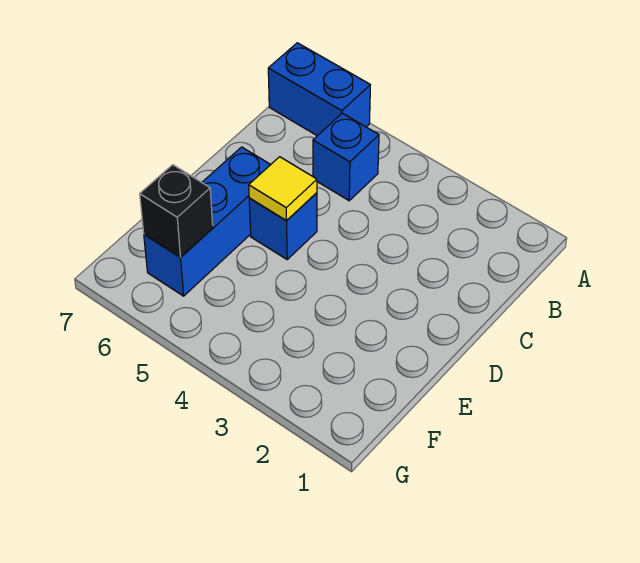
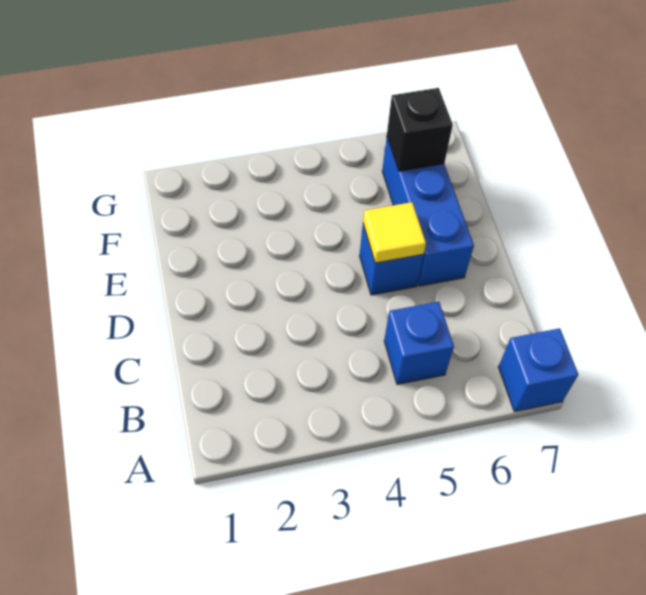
blue 1x2 brick [268,43,370,136] -> blue 1x1 brick [498,328,578,412]

